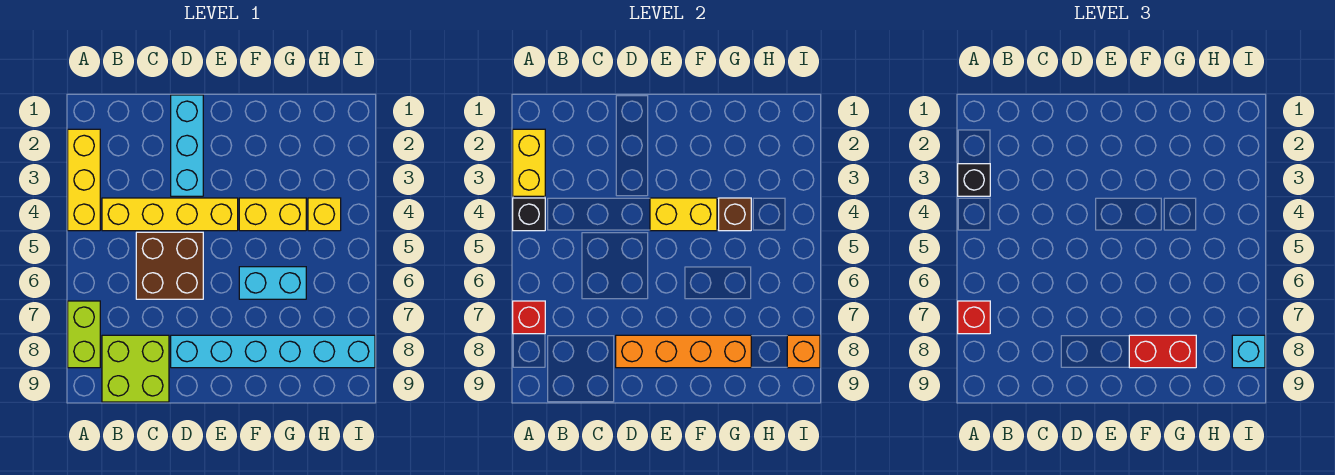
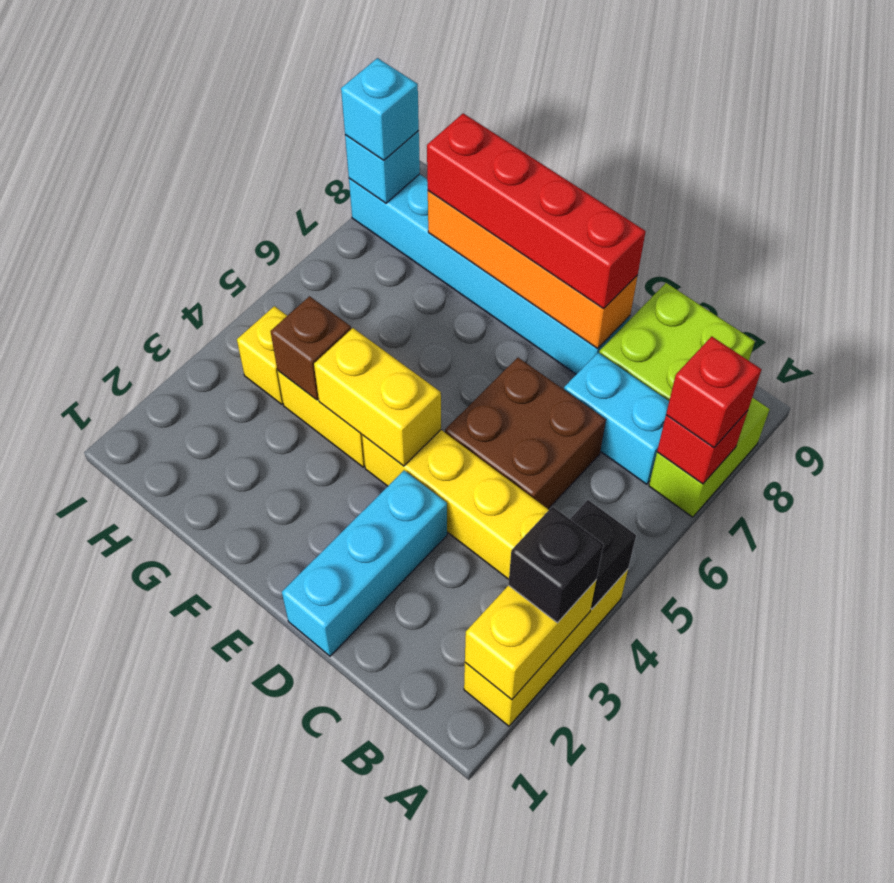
cyan 1x2 brick [239,267,306,299] -> cyan 1x2 brick moved to [564,353,669,484]
red 1x2 brick [1129,335,1196,368] -> red 1x4 brick [427,113,646,309]
orange 1x1 brick [787,335,820,368] -> cyan 1x1 brick [345,131,420,203]

